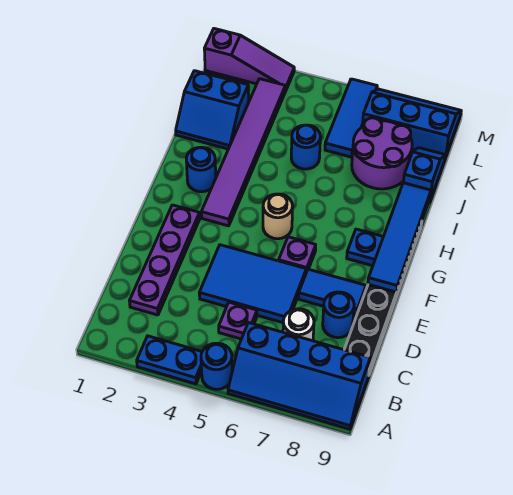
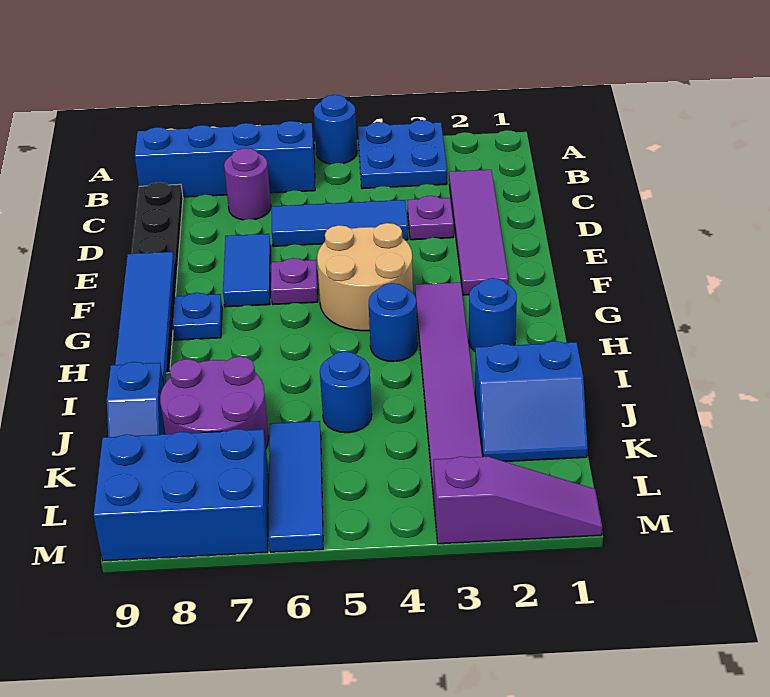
blue 1x2 plate [137,336,202,384] -> blue 2x2 plate [358,120,447,189]
purple 1x4 plate [130,205,200,315] -> purple 1x4 tile [449,170,509,295]
purple 1x1 plate [219,302,257,339] -> purple 1x1 plate moved to [407,196,454,240]
white 1x1 round brick [283,309,314,341] -> purple 1x1 round brick [224,148,271,220]
blue 2x3 tile [199,245,306,323] -> blue 1x3 tile [272,200,408,246]
blue 1x1 round brick [323,292,354,338] -> blue 1x1 round brick moved to [369,283,417,362]
blue 1x2 tile [299,269,366,316] -> blue 1x2 tile turned to [223,234,271,307]
tan 1x1 round brick [263,194,293,239] -> tan 2x2 round brick [317,223,413,331]
blue 2x2 slope [176,71,249,149] -> blue 2x2 slope turned to [475,341,588,462]
blue 2x3 slope [362,89,461,155] -> blue 2x3 brick [94,429,268,561]
purple 1x3 slope [204,29,294,91] -> purple 1x3 slope turned to [434,456,602,544]

